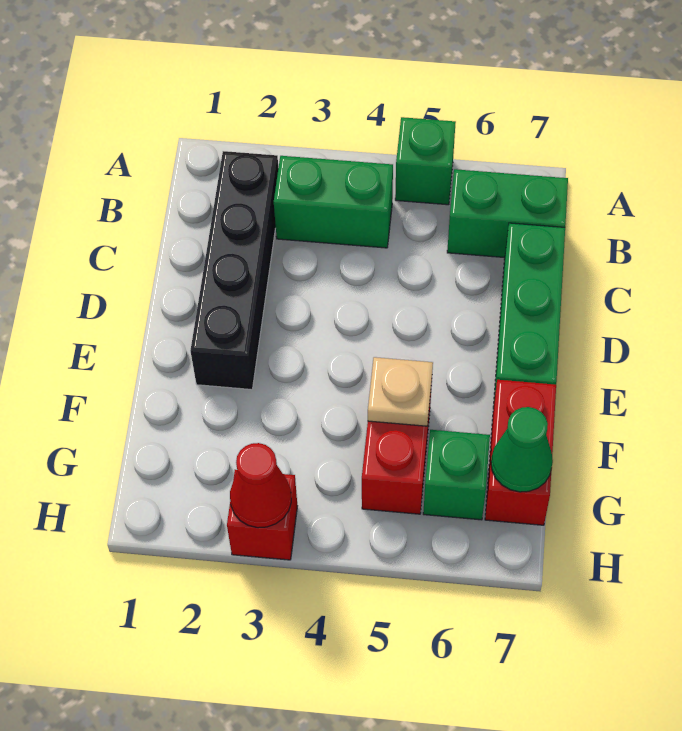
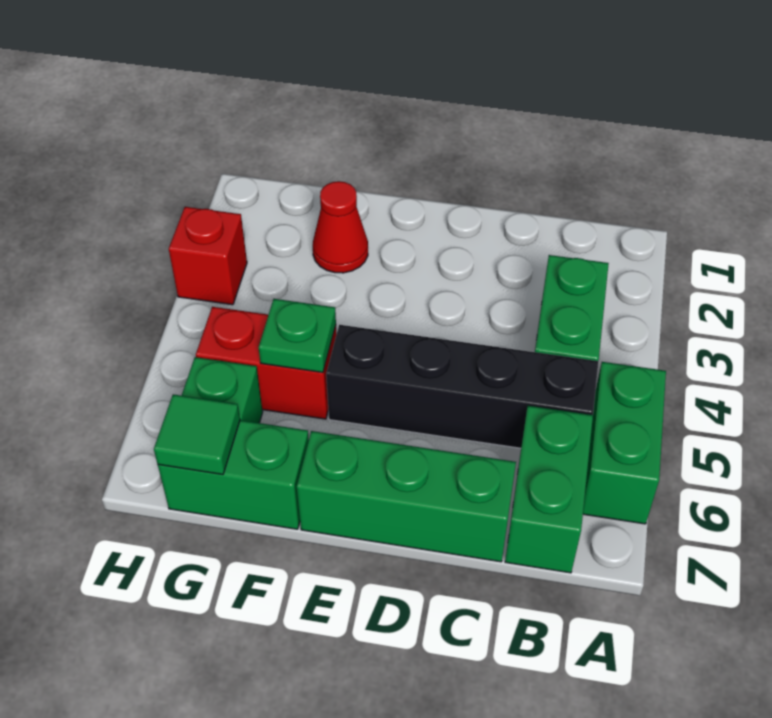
green 1x1 brick [395,117,456,205] -> green 1x2 brick [583,362,666,524]
black 1x4 brick [190,151,278,390] -> black 1x4 brick moved to [326,325,598,448]
tan 1x1 plate [368,357,433,426] -> green 1x1 plate [259,299,336,373]
red 1x2 brick [485,380,556,525] -> green 1x2 brick [158,420,309,529]
green 1x1 cone [491,407,553,492] -> green 1x1 tile [154,394,240,475]
red 1x1 cone [230,443,291,528] -> red 1x1 cone moved to [313,181,368,273]

